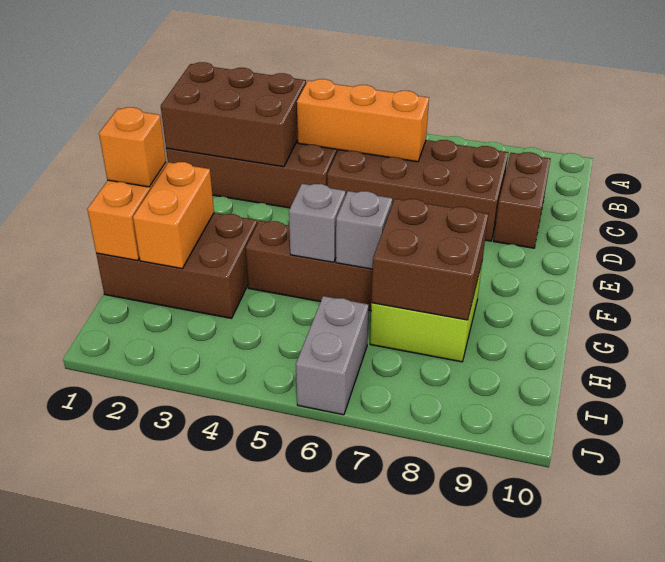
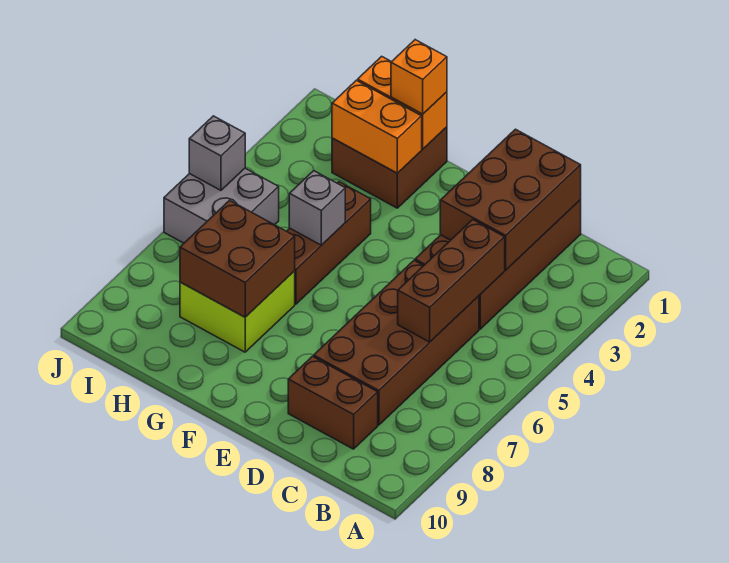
orange 1x3 brick [297,79,429,162] -> brown 1x3 brick [398,220,505,342]
brown 2x3 brick [96,213,257,318] -> brown 2x2 brick [332,127,447,208]
grey 1x1 brick [336,191,392,269] -> grey 1x1 brick moved to [189,116,245,190]
grey 1x2 brick [296,296,369,415] -> grey 2x2 brick [164,168,279,243]

